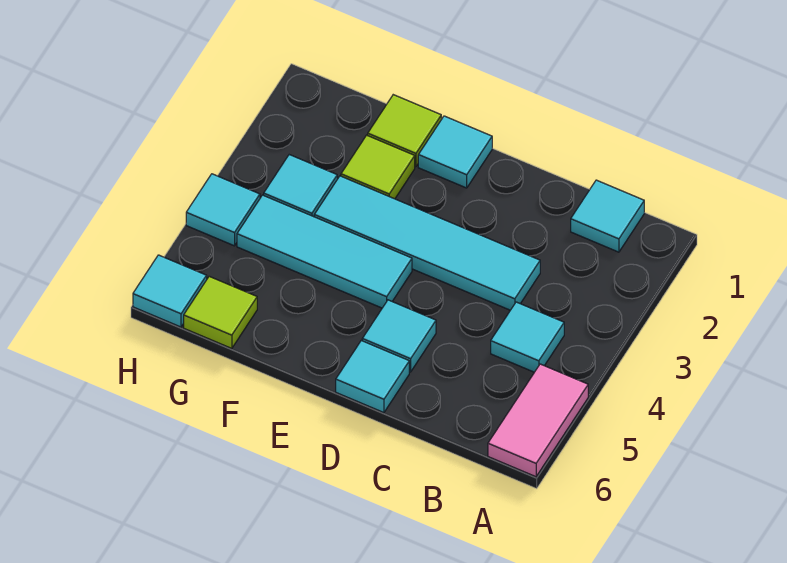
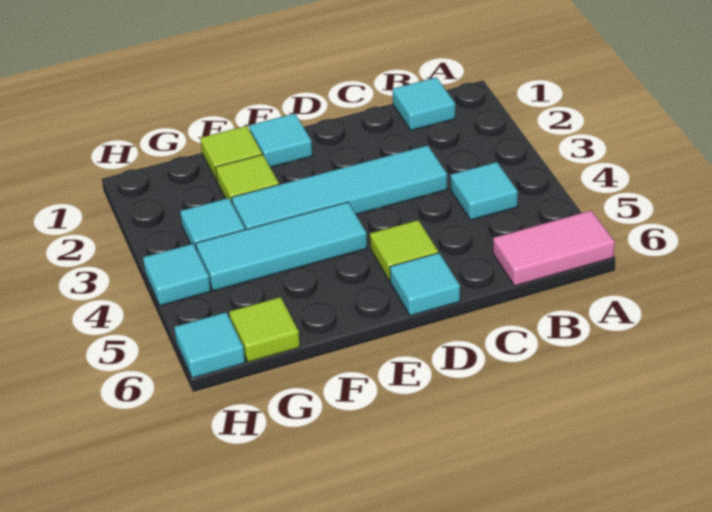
pink 1x2 tile [488,364,588,477] -> pink 1x2 tile turned to [493,211,615,286]
cyan 1x1 tile [362,300,436,372] -> lime 1x1 tile [370,220,438,281]

